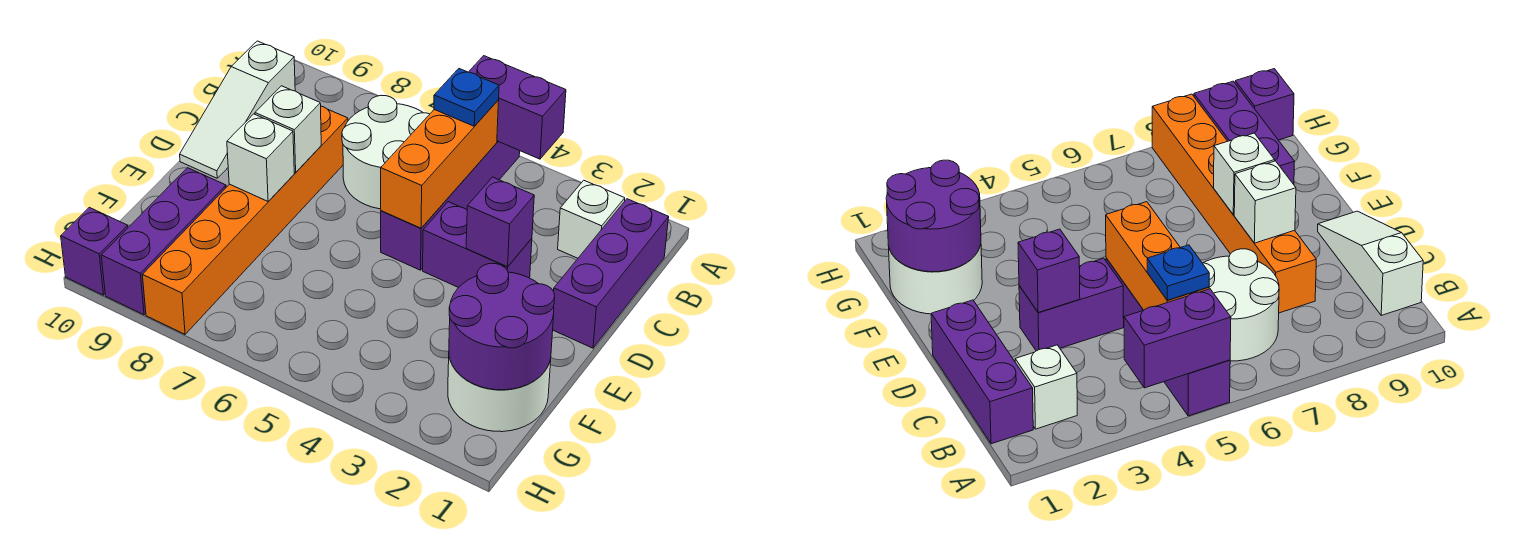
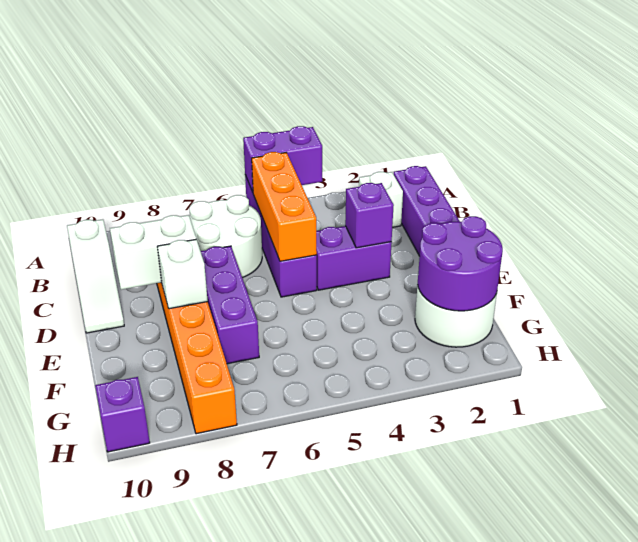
blue 1x1 plate [434,69,499,126] -> none
white 1x1 brick [255,86,321,172] -> white 1x2 brick [110,215,196,290]
purple 1x3 brick [101,168,226,315] -> purple 1x3 brick moved to [201,246,259,364]

